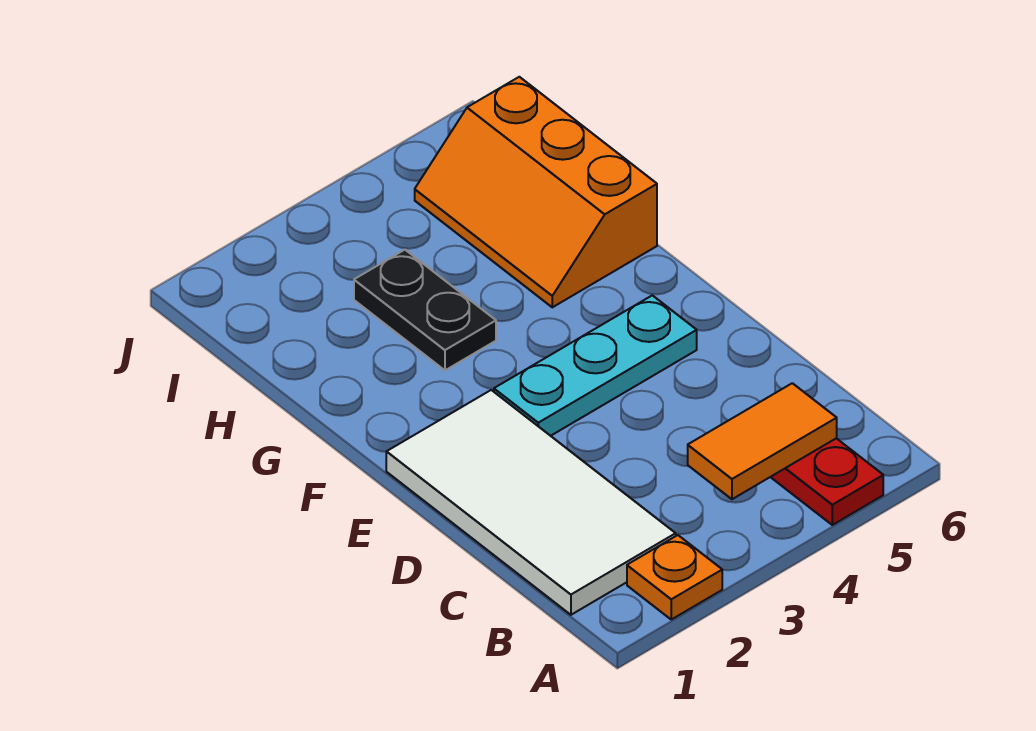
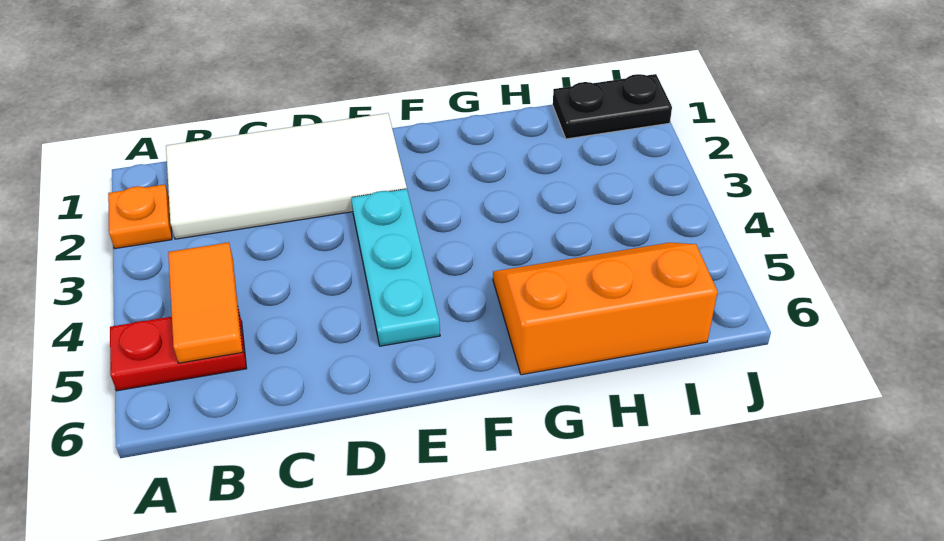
black 1x2 plate [354,250,496,370] -> black 1x2 plate moved to [553,74,672,139]

